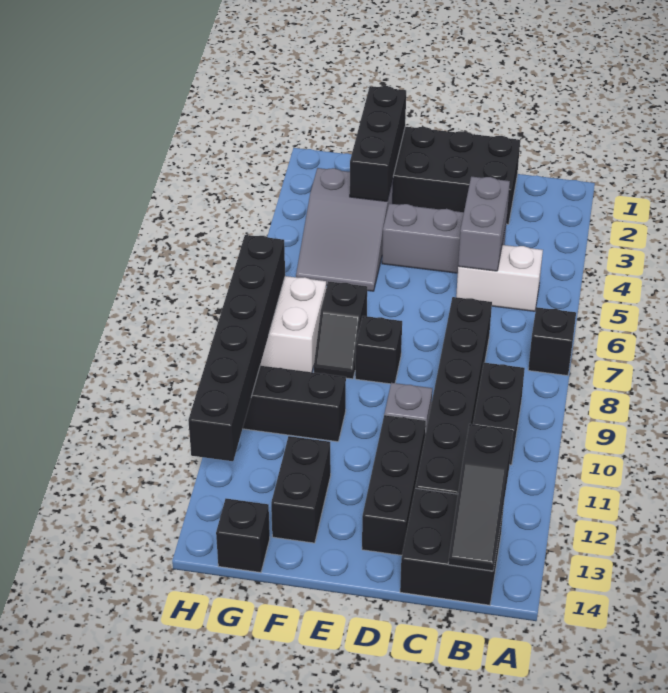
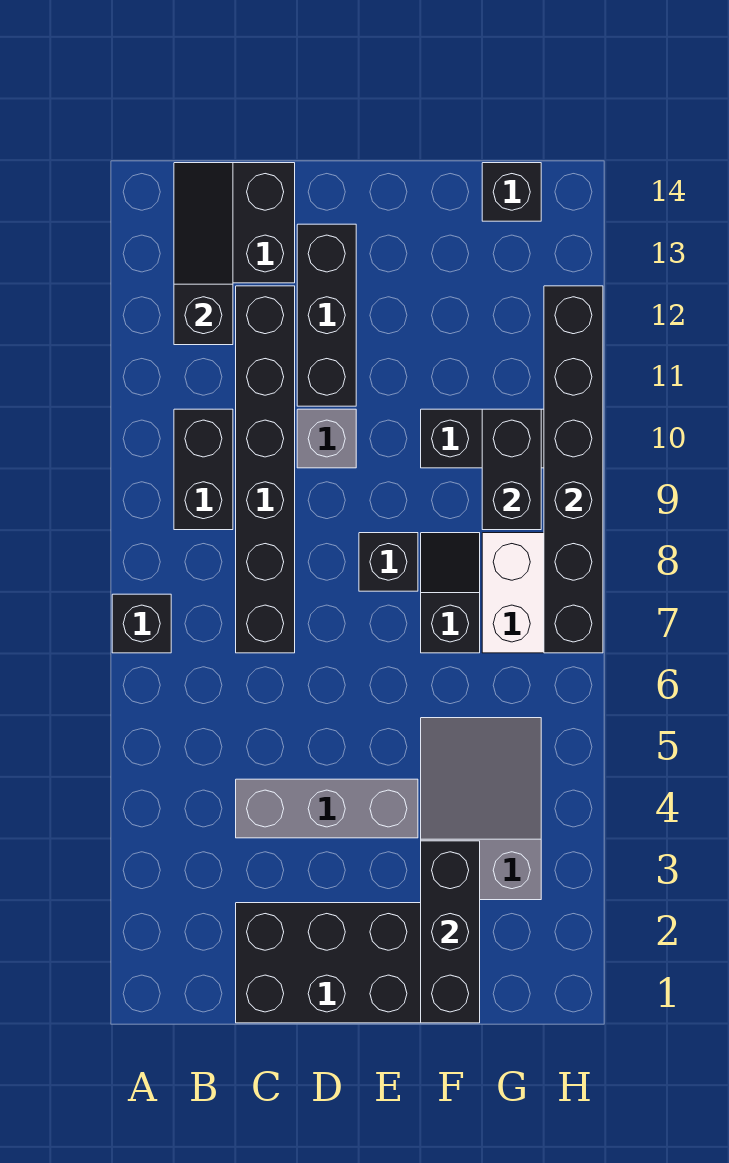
white 1x2 brick [456,245,543,311] -> none
grey 1x2 brick [458,177,510,271] -> none
black 1x2 brick [271,436,331,543] -> black 1x2 brick moved to [482,409,541,530]

